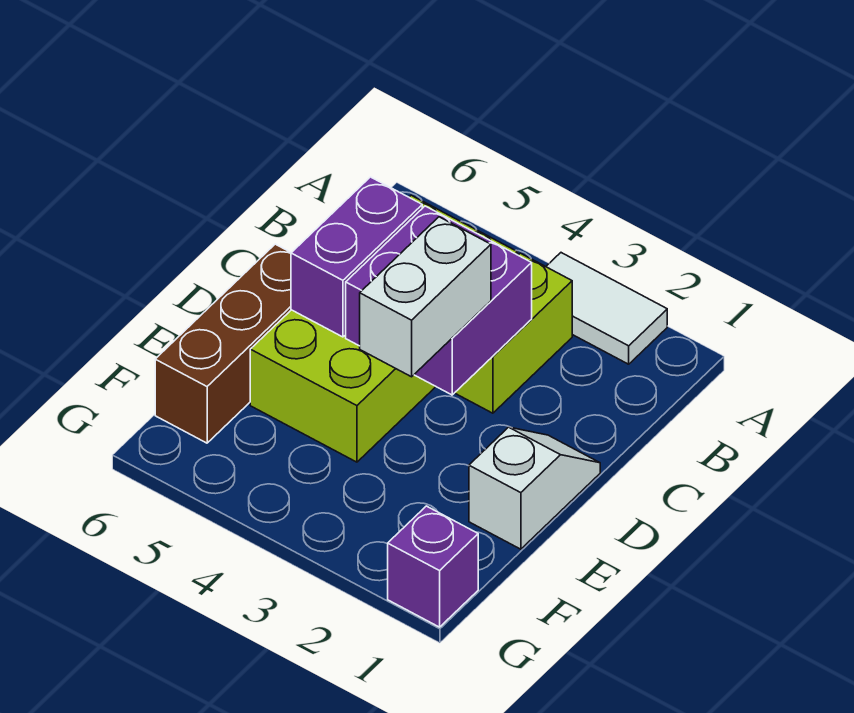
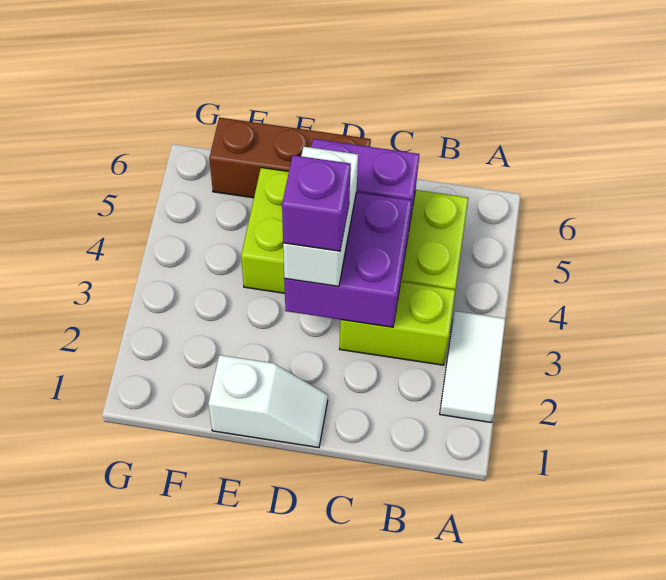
white 1x2 brick [360,217,491,377] -> white 1x2 brick turned to [283,147,358,287]
purple 1x1 brick [388,506,478,627] -> purple 1x1 brick moved to [282,155,351,251]

